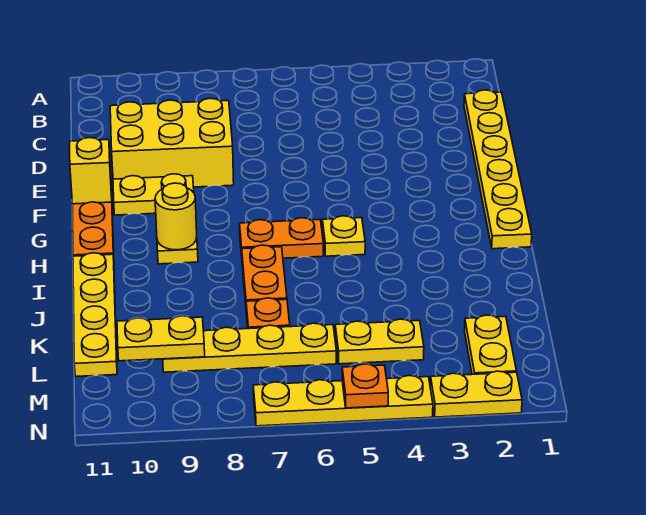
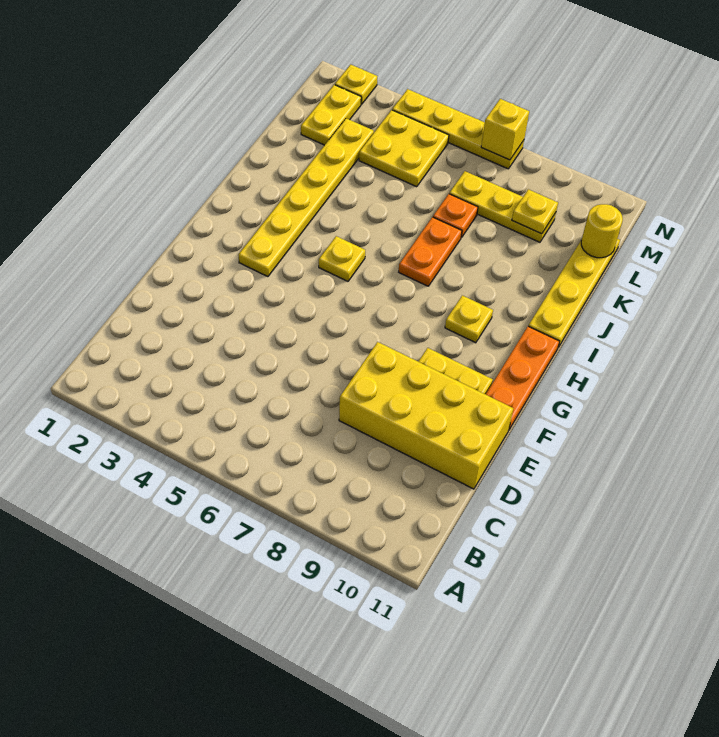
yellow 1x6 plate [464,90,532,249] -> yellow 1x6 plate moved to [238,118,374,277]
yellow 2x3 brick [110,98,234,187] -> yellow 2x4 brick [339,342,513,489]
yellow 1x1 brick [70,138,112,204] -> yellow 1x1 brick moved to [481,99,529,160]
orange 1x2 plate [240,218,323,258] -> none
yellow 1x1 round brick [155,183,197,250] -> yellow 1x1 round brick moved to [581,204,623,258]
yellow 1x2 plate [335,319,424,364] -> yellow 2x2 plate [359,110,449,187]
yellow 1x4 plate [163,323,336,372] -> yellow 1x3 plate [449,171,556,242]
yellow 1x2 plate [117,316,205,361] -> yellow 1x1 plate [512,189,558,234]
yellow 1x2 plate [430,371,522,417] -> yellow 1x1 plate [335,65,378,104]
orange 1x1 plate [342,364,388,408] -> none

